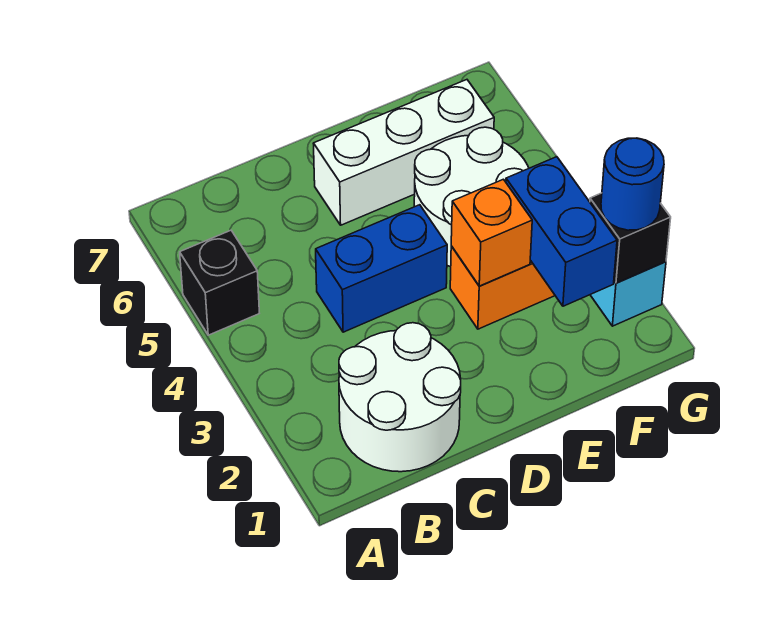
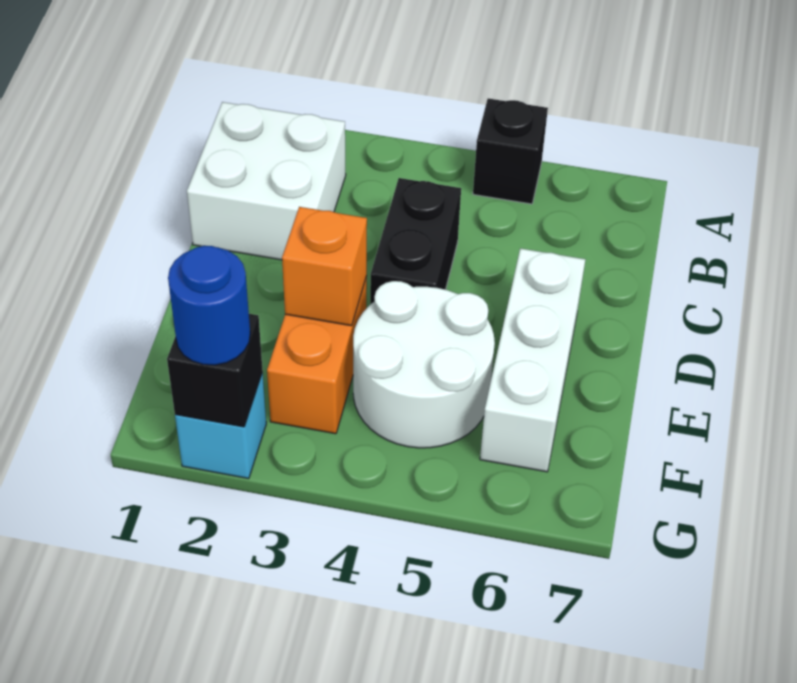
white 2x2 round brick [339,323,461,472] -> white 2x2 brick [187,102,346,260]
blue 1x2 brick [316,205,447,332] -> black 1x2 brick [370,178,461,304]
blue 1x2 brick [506,157,617,306] -> none

